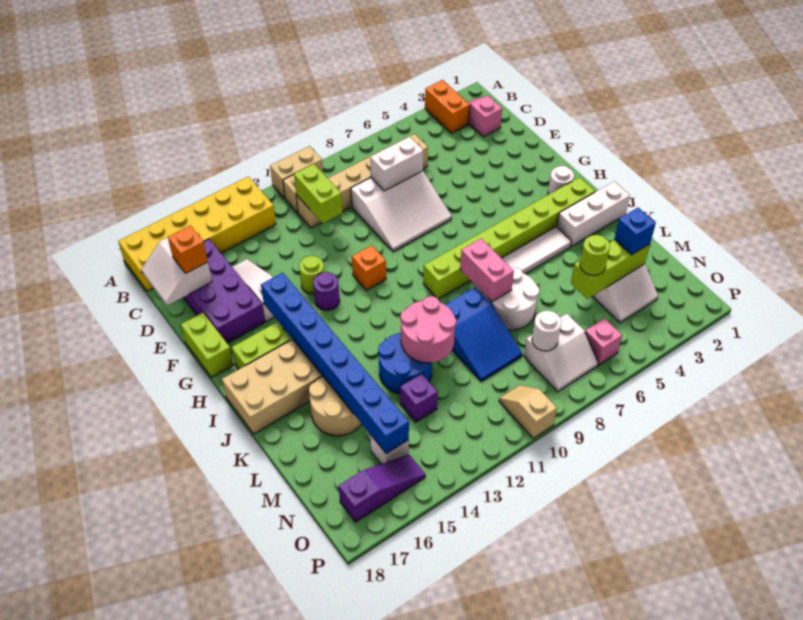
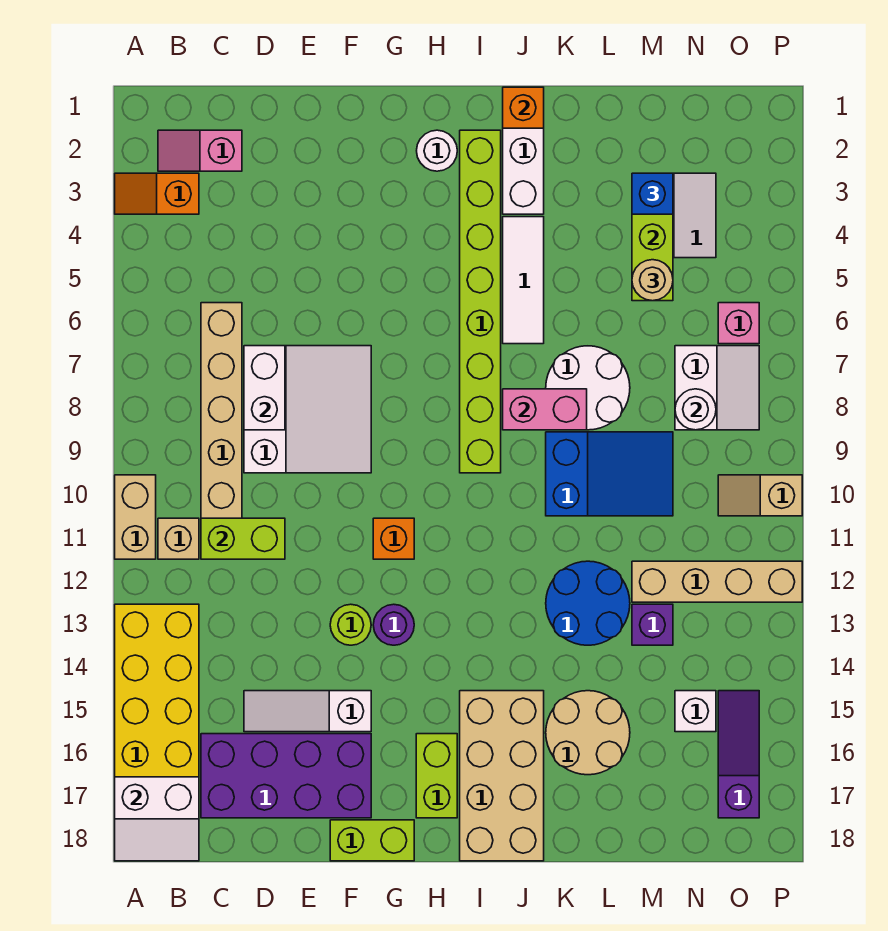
orange 1x2 brick [425,80,470,133] -> orange 1x2 slope [115,173,199,214]
white 2x2 slope [141,238,212,306] -> white 2x2 slope moved to [115,777,199,861]
orange 1x1 brick [168,226,208,273] -> orange 1x1 brick moved to [503,87,544,128]
blue 1x8 brick [261,273,409,454] -> none
pink 2x2 round brick [401,296,456,363] -> none
lime 1x1 round brick [580,235,610,275] -> tan 1x1 round brick [632,260,673,301]
none -> tan 1x4 brick [632,561,802,602]

